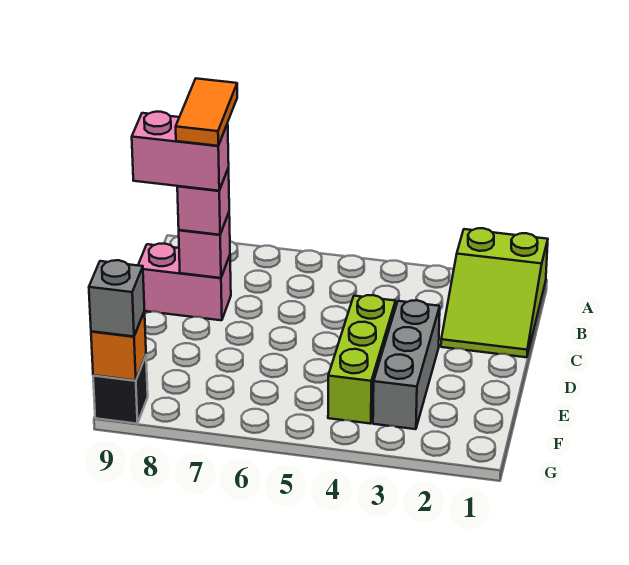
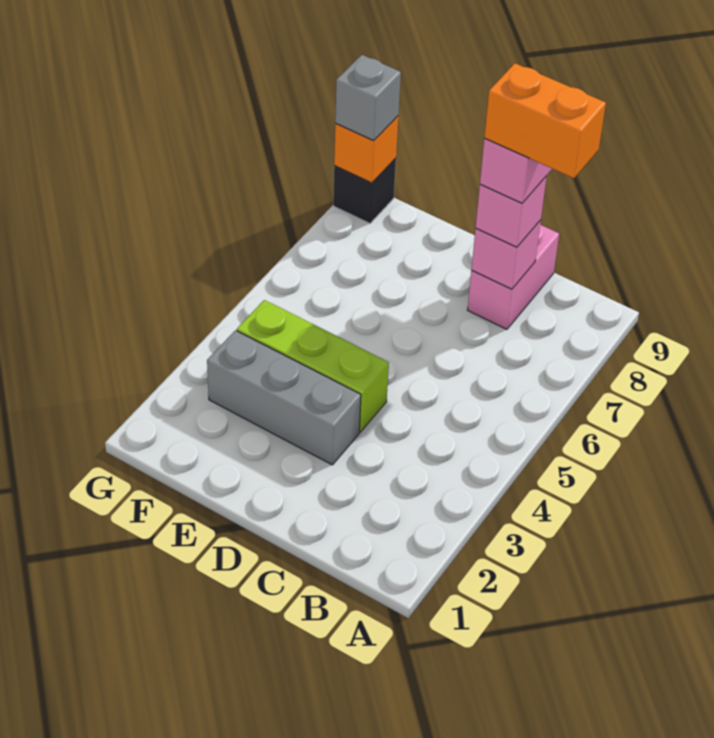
lime 2x3 slope [441,228,548,357] -> none
orange 1x2 tile [176,79,237,146] -> orange 1x2 brick [484,63,606,178]

